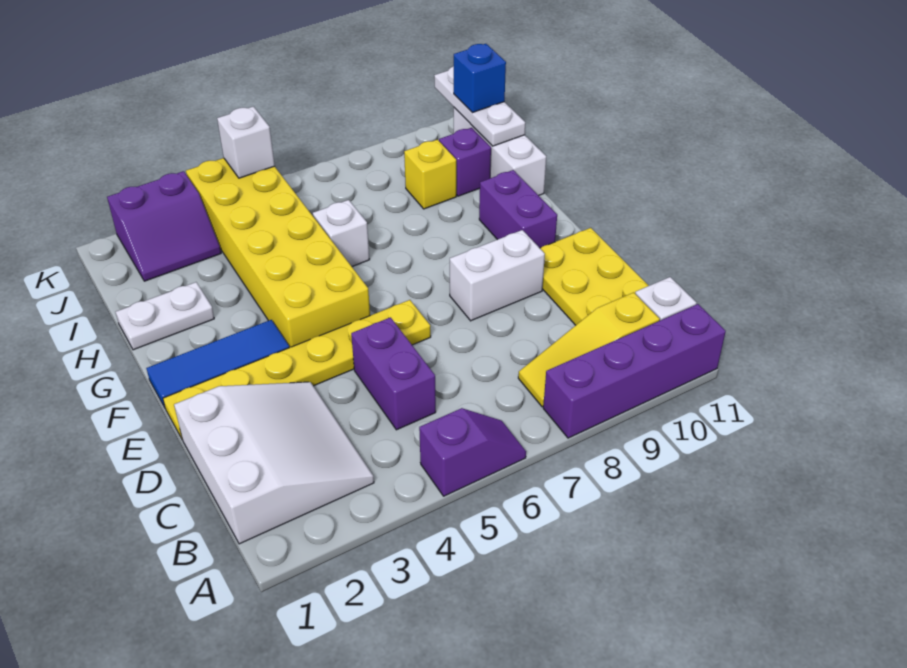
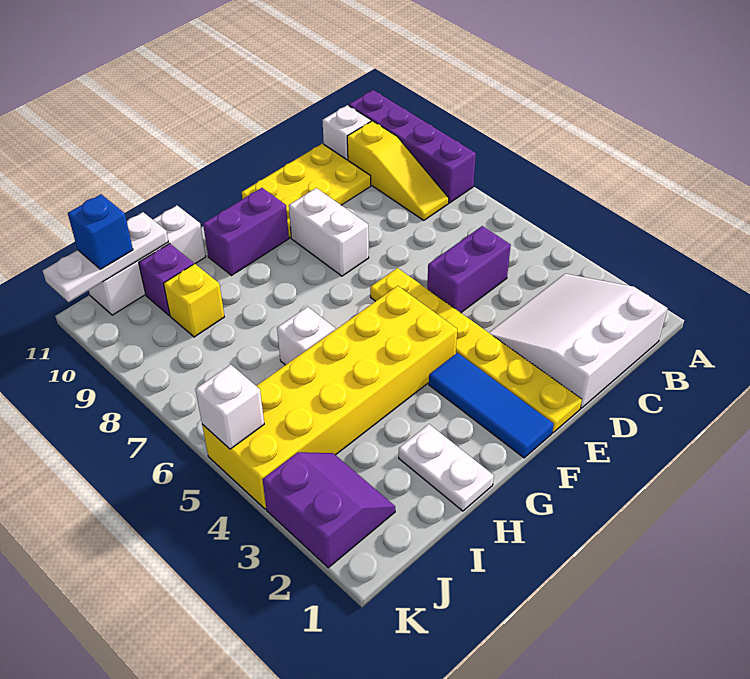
purple 1x2 slope [419,408,526,496] -> none

